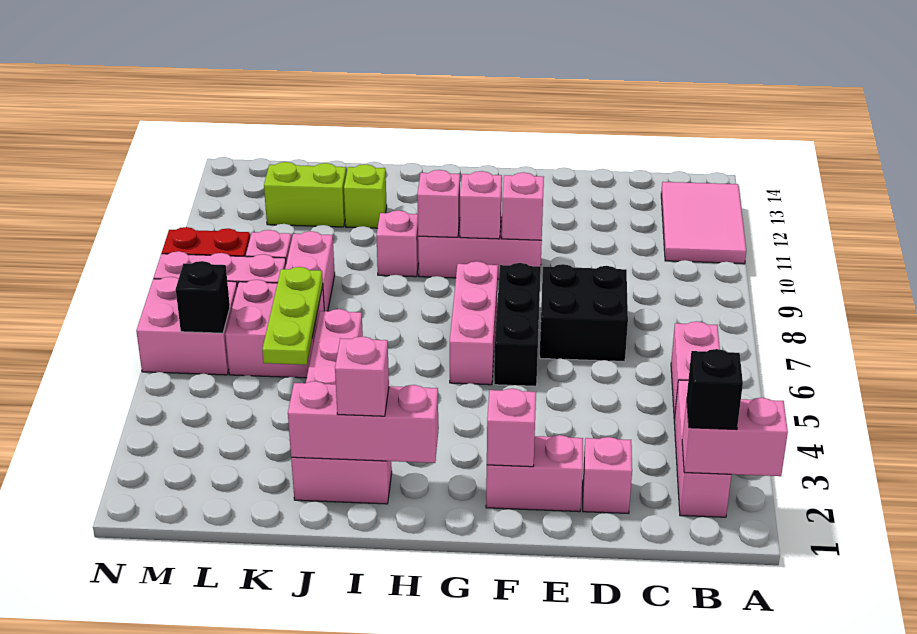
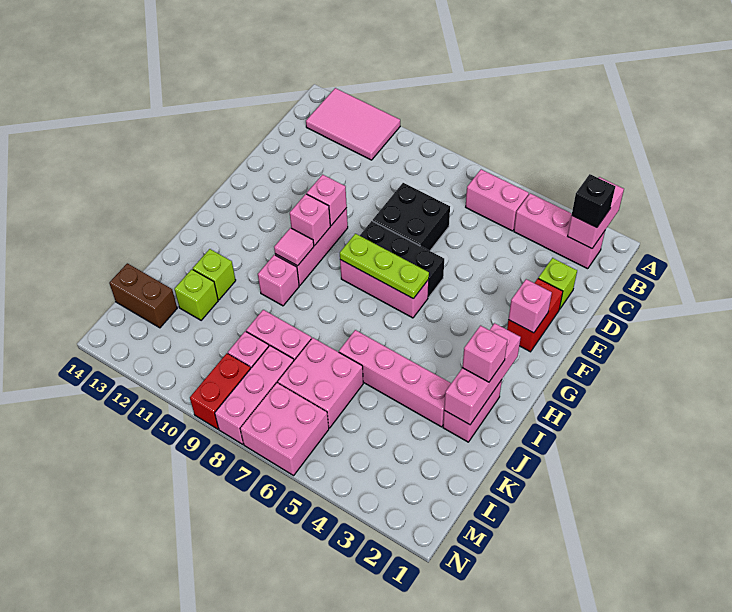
pink 1x1 brick [583,437,632,514] -> lime 1x1 brick [538,258,577,309]
pink 1x2 brick [486,435,583,512] -> red 1x2 brick [507,279,563,352]
pink 1x1 brick [417,170,460,237] -> pink 1x1 tile [274,228,314,266]
lime 1x3 plate [262,267,323,365] -> lime 1x3 plate moved to [340,234,429,299]
lime 1x2 brick [264,162,346,227] -> lime 1x1 brick [174,269,218,320]
none -> brown 1x2 brick [109,263,177,328]
black 1x1 brick [176,261,230,333] -> none

